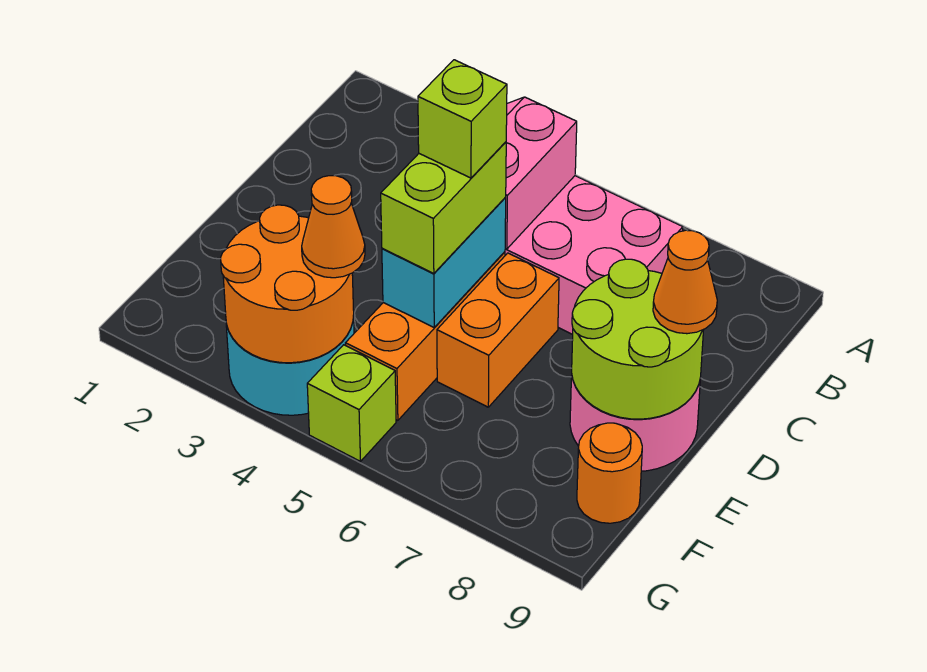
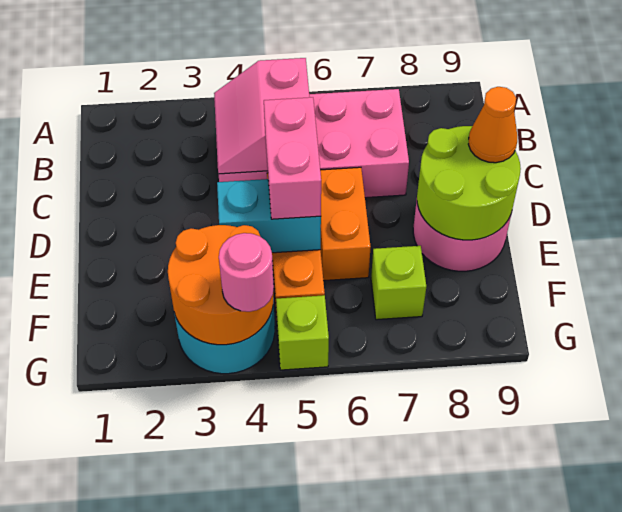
cyan 1x2 brick [382,198,506,328] -> cyan 1x2 brick turned to [217,179,321,253]
lime 1x2 brick [381,142,506,274] -> pink 1x2 brick [264,97,321,219]
lime 1x1 brick [418,60,507,178] -> lime 1x1 brick moved to [371,246,426,320]
orange 1x1 cone [302,176,365,278] -> none
orange 1x1 round brick [577,423,642,523] -> none
none -> pink 1x1 round brick [219,233,274,312]

